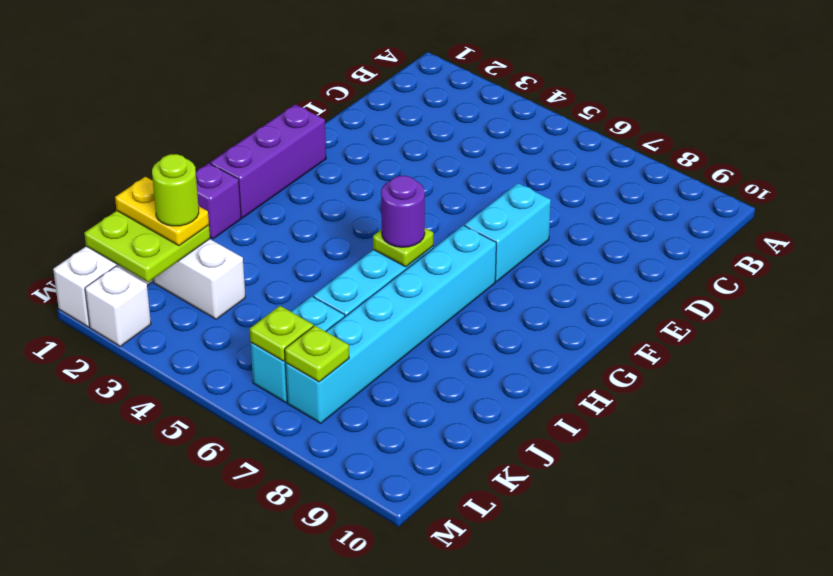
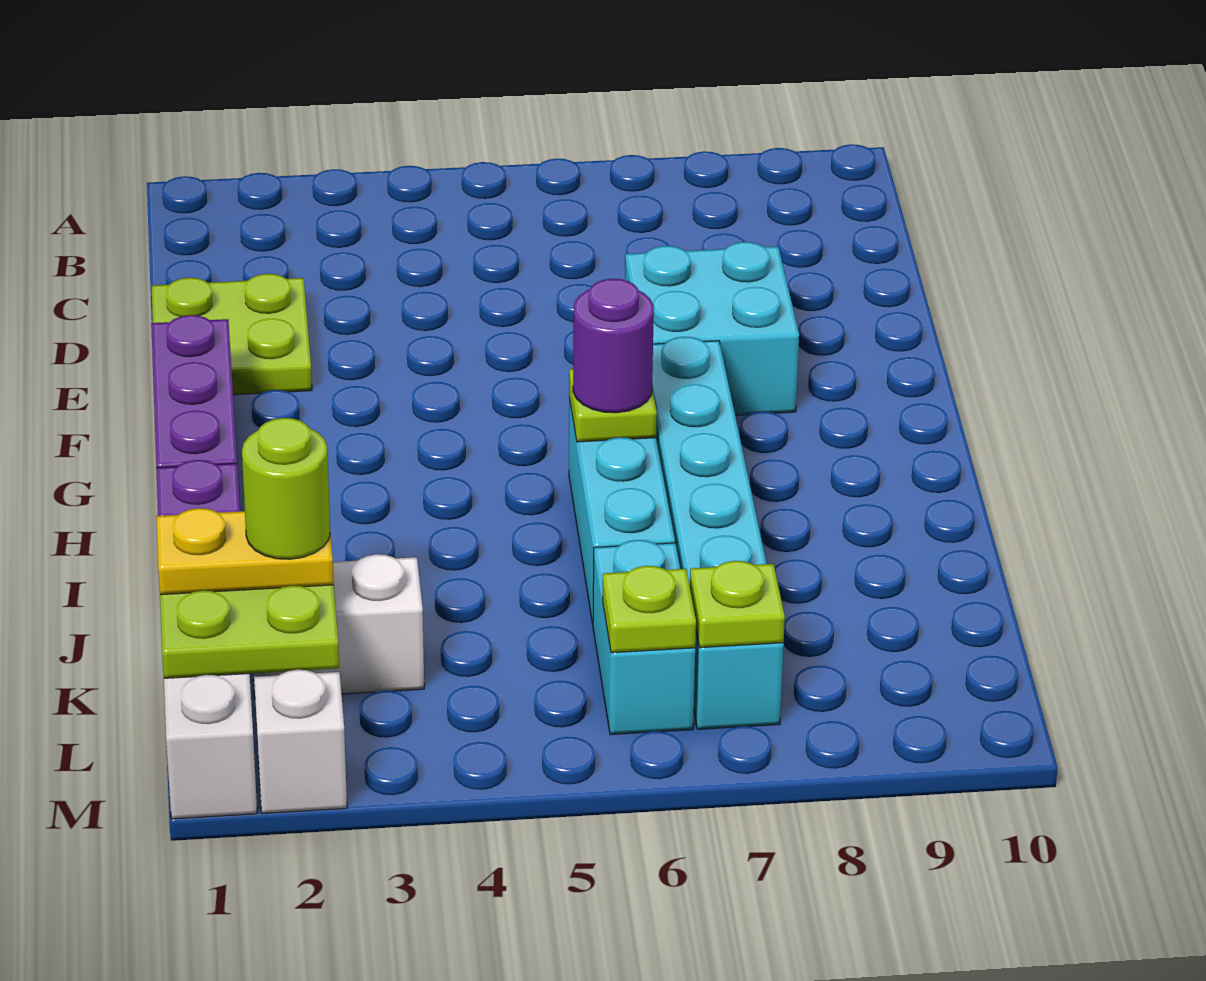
none -> lime 2x2 plate [152,274,312,395]
cyan 1x2 brick [465,183,551,282] -> cyan 2x2 brick [625,242,799,415]

